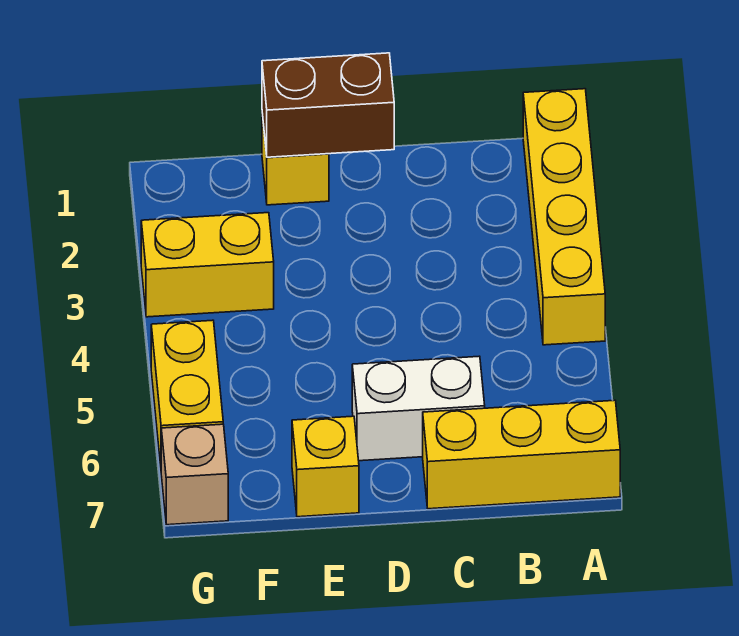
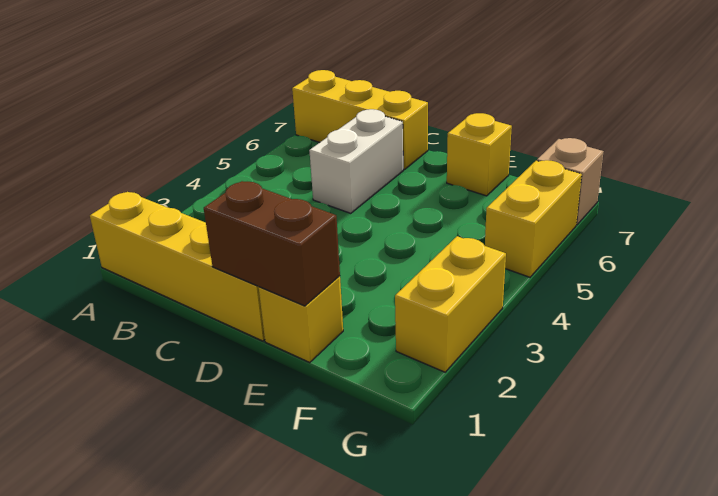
yellow 1x4 brick [523,89,605,345] -> yellow 1x4 brick turned to [90,192,265,341]
white 1x2 brick [352,356,485,461] -> white 1x2 brick turned to [309,109,403,213]
yellow 1x2 brick [141,213,274,317] -> yellow 1x2 brick turned to [395,236,506,372]

